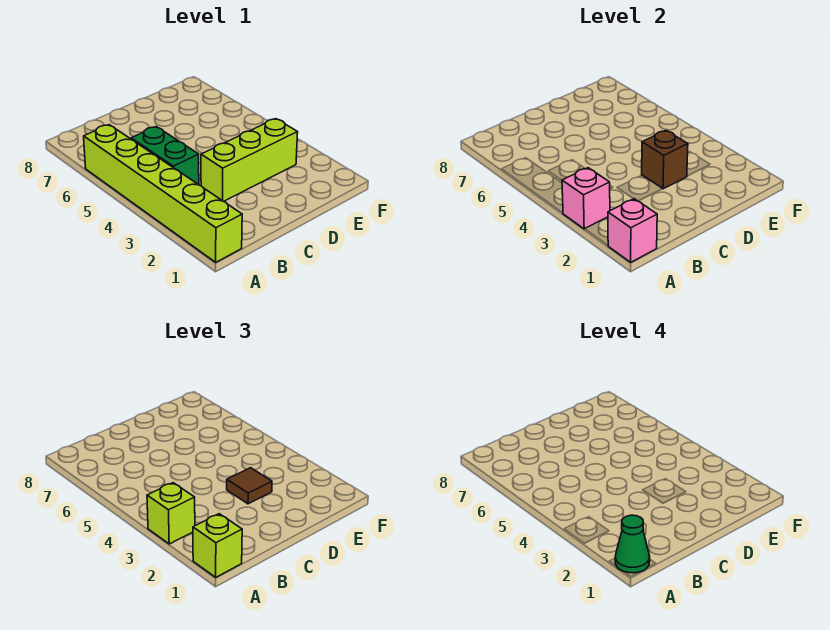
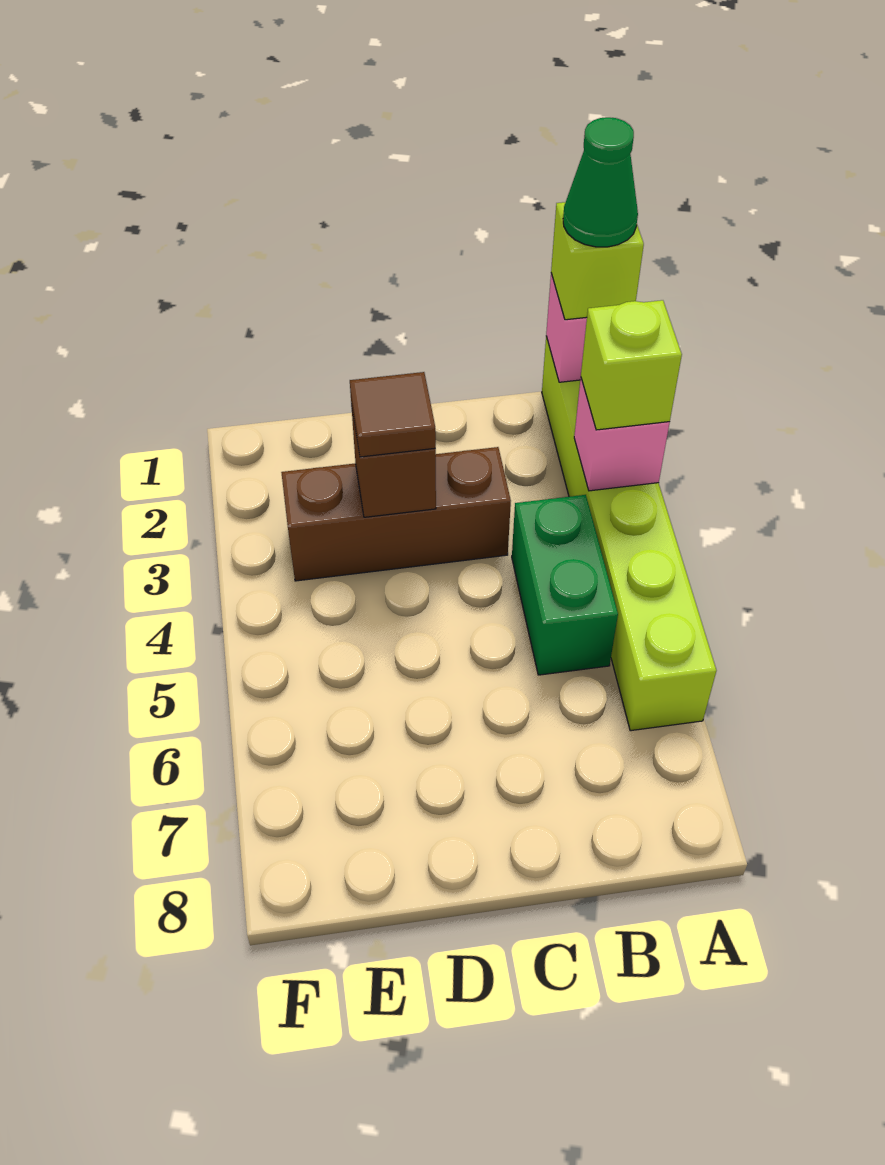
lime 1x3 brick [201,119,298,201] -> brown 1x3 brick [281,447,511,581]

